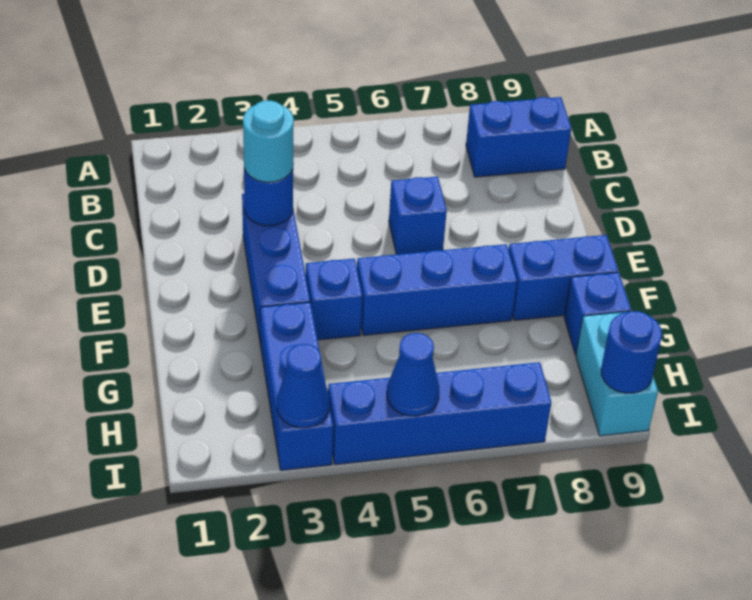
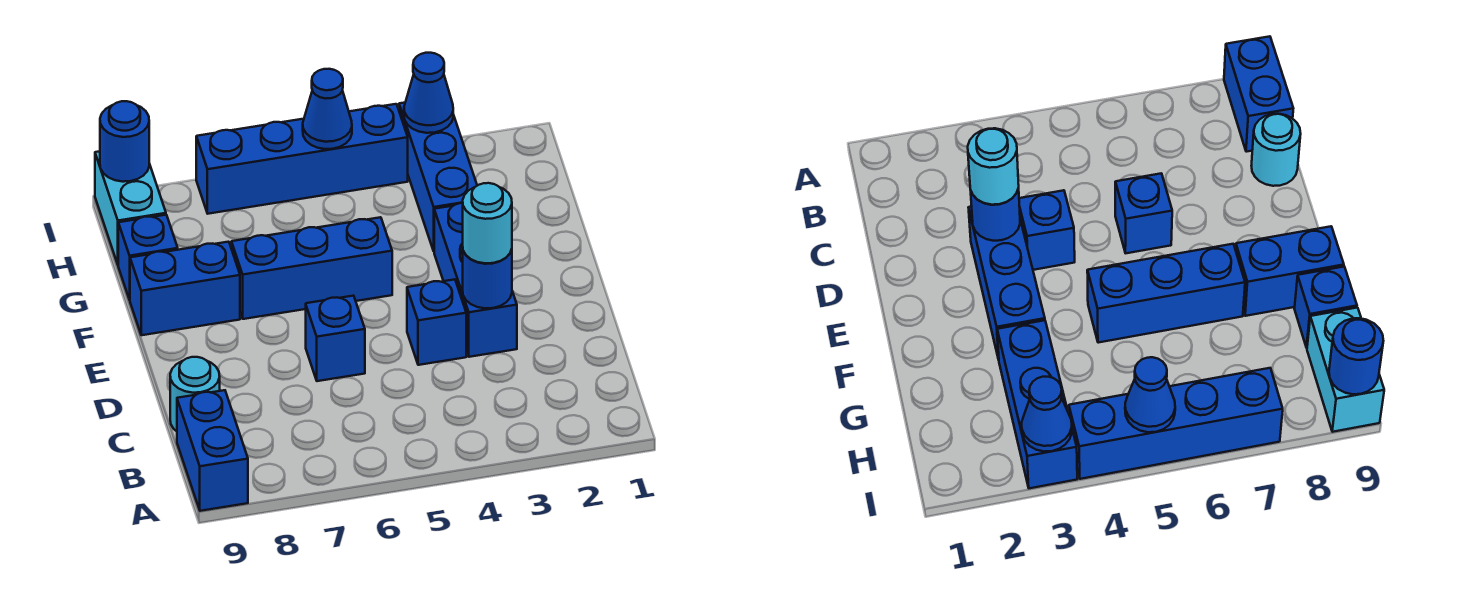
blue 1x2 brick [466,97,571,177] -> blue 1x2 brick turned to [177,390,248,511]
none -> cyan 1x1 round brick [170,357,220,431]
blue 1x1 brick [306,258,362,340] -> blue 1x1 brick moved to [407,279,466,365]

